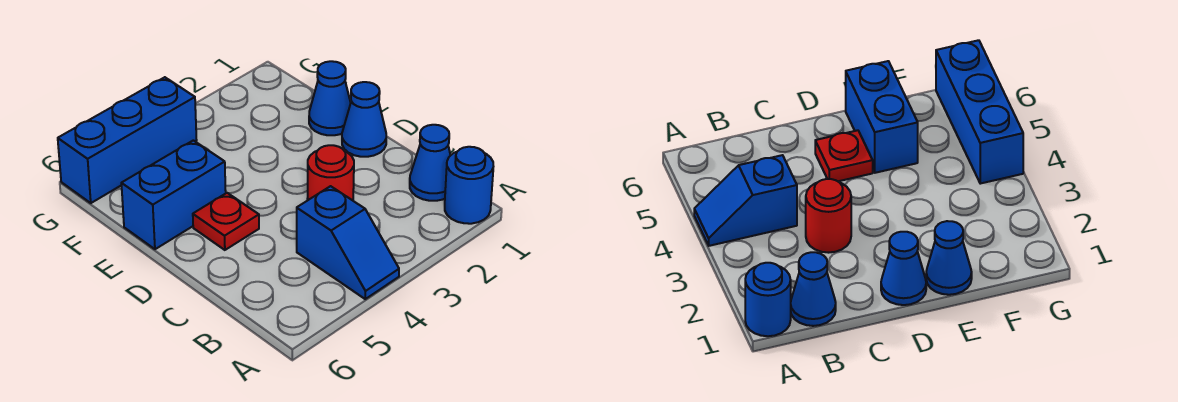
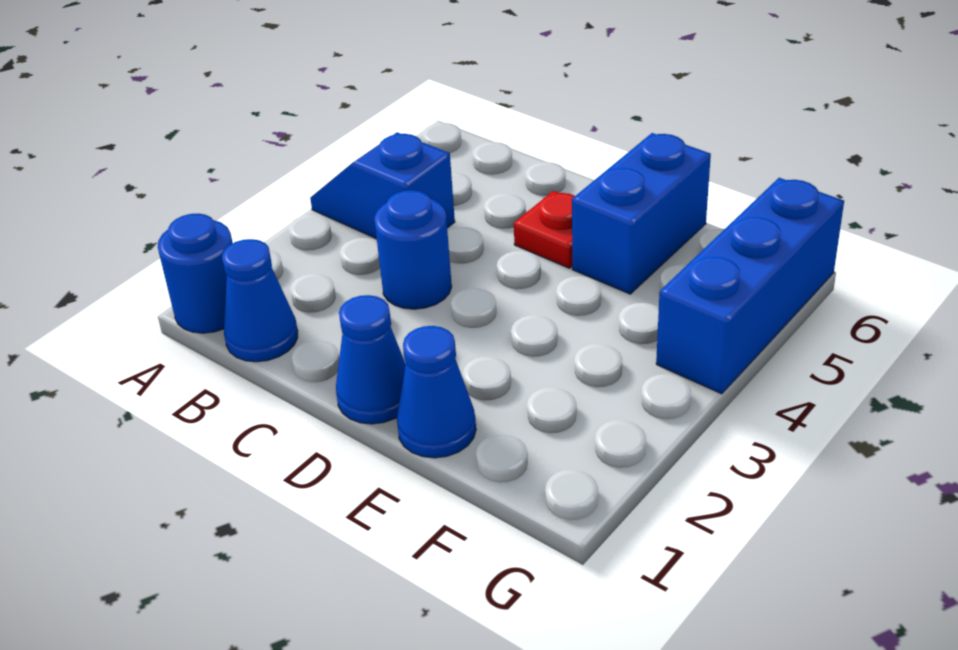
red 1x1 round brick [307,145,354,201] -> blue 1x1 round brick [374,190,452,309]

